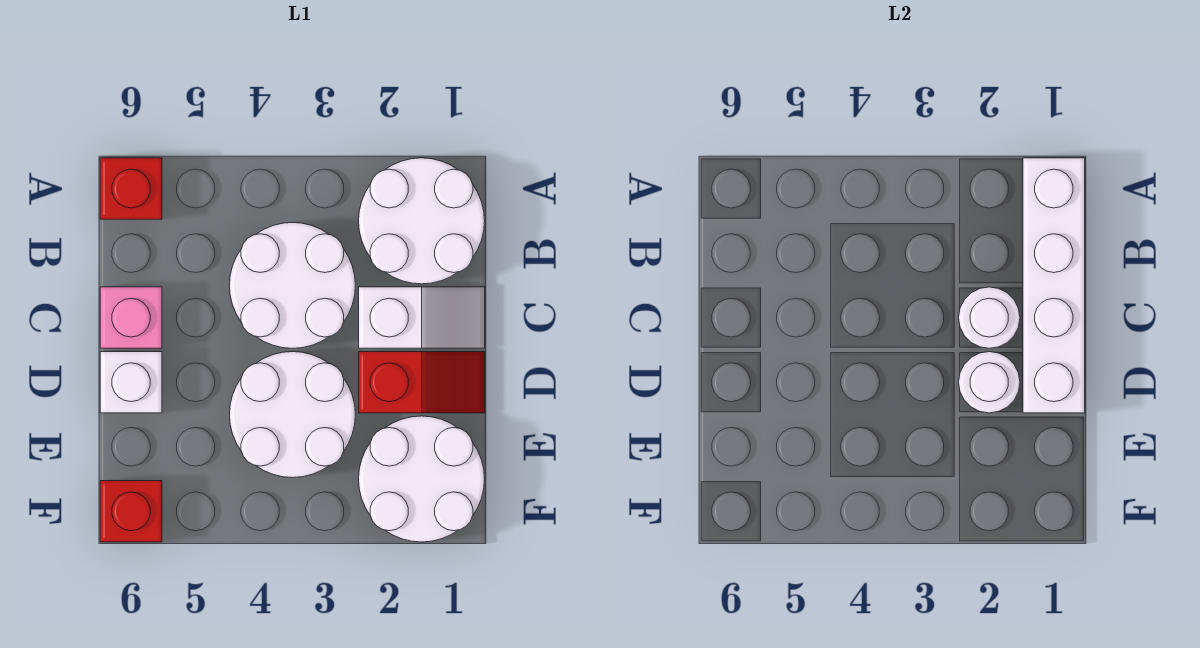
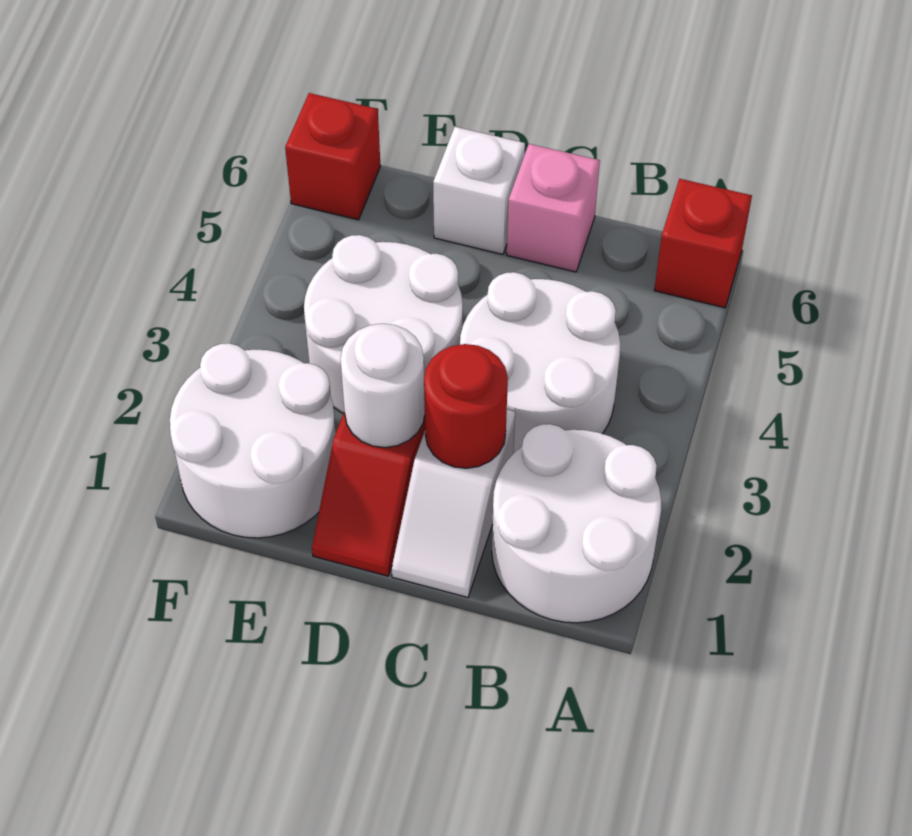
white 1x4 brick [1023,158,1085,413] -> none
white 1x1 round brick [959,287,1020,348] -> red 1x1 round brick [424,344,508,468]

